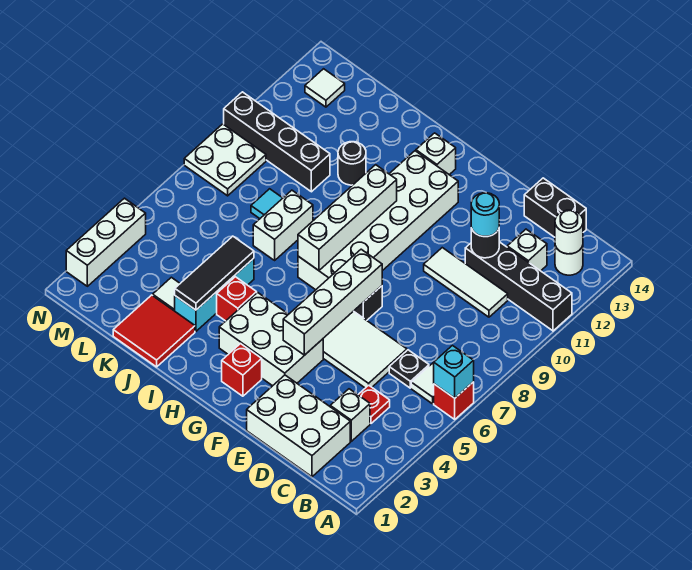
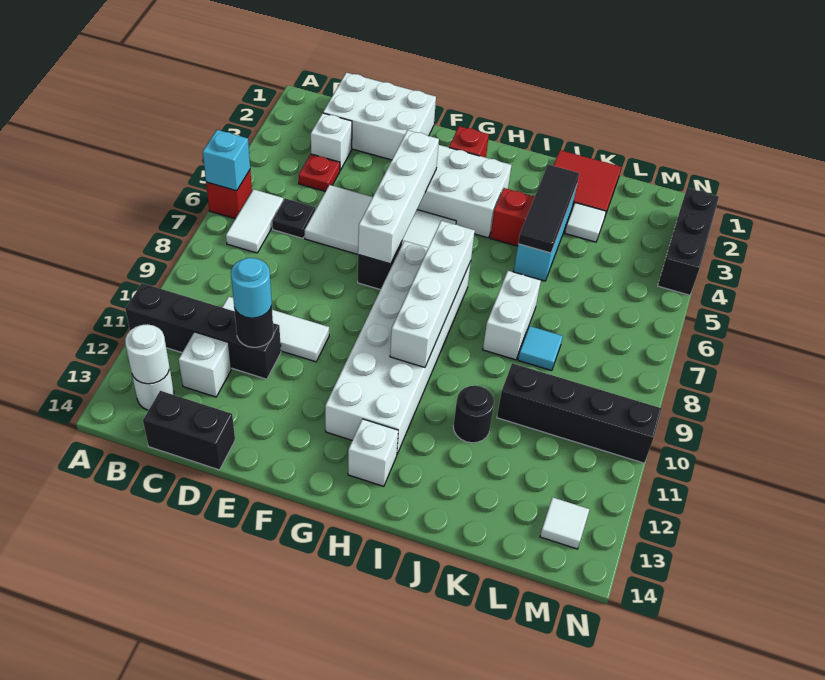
white 2x2 plate [184,124,266,196] -> none
white 1x3 brick [66,198,146,286] -> black 1x3 brick [658,188,719,295]

